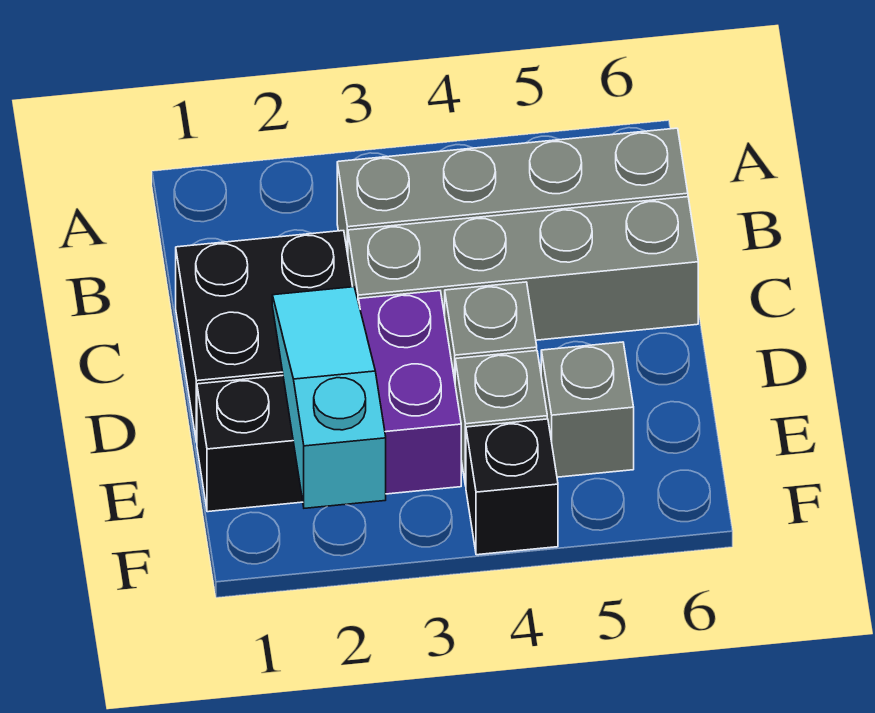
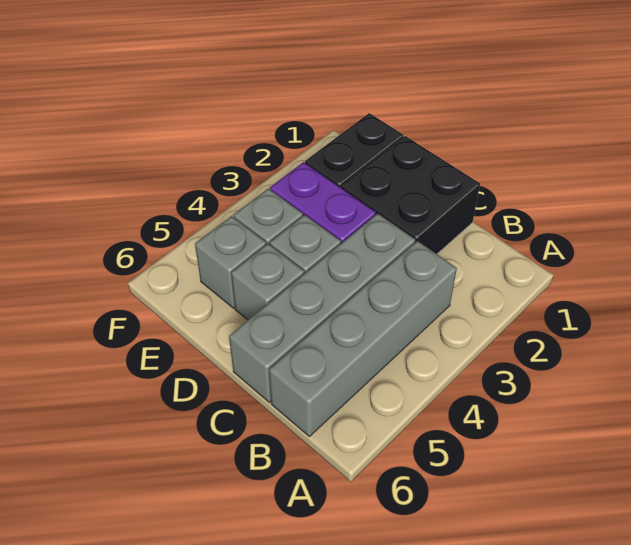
cyan 1x3 slope [272,287,386,508] -> none
none -> grey 1x1 brick [231,244,304,320]
black 1x1 brick [466,419,558,555] -> none

